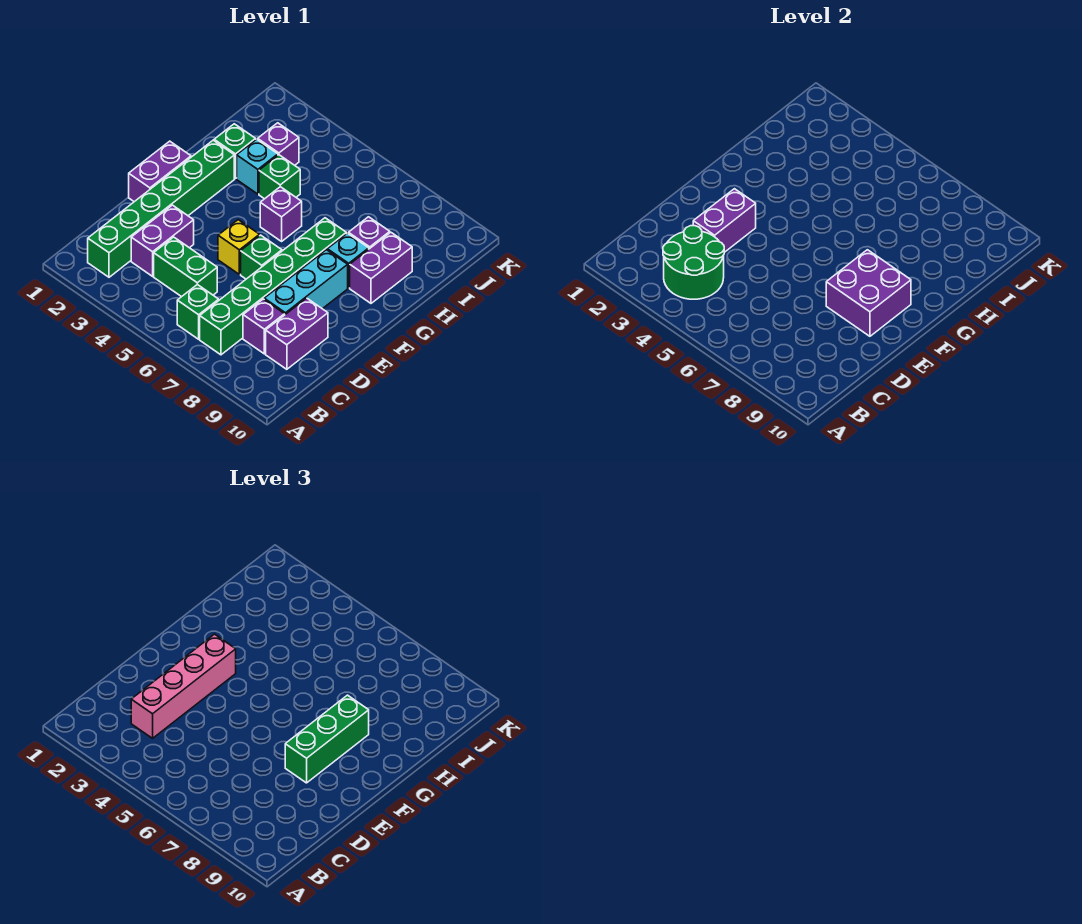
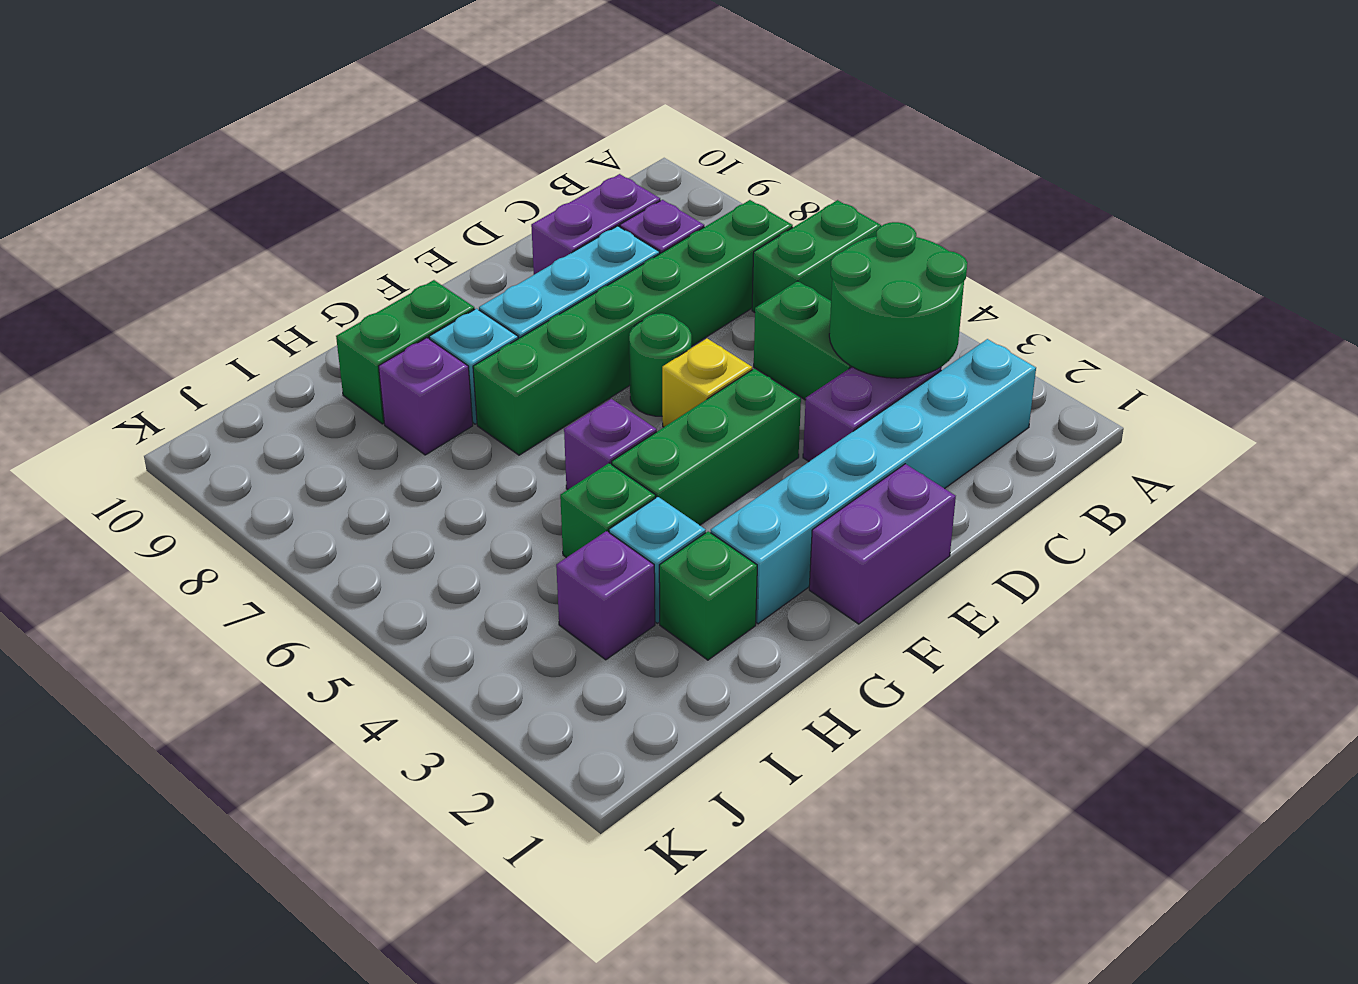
green 1x6 brick [88,140,234,277] -> cyan 1x6 brick [711,339,1036,624]
green 1x1 brick [177,284,219,339] -> green 1x2 brick [752,200,881,312]
pink 1x4 brick [131,634,236,738] -> none
purple 1x2 brick [693,189,756,252] -> none
green 1x1 brick [241,235,282,279] -> green 1x1 round brick [629,313,691,416]
purple 2x2 brick [826,250,911,336] -> none
green 1x3 brick [285,695,369,783] -> green 1x3 brick moved to [612,368,801,525]
purple 1x2 brick [350,232,412,303] -> green 1x2 brick [336,280,475,424]

